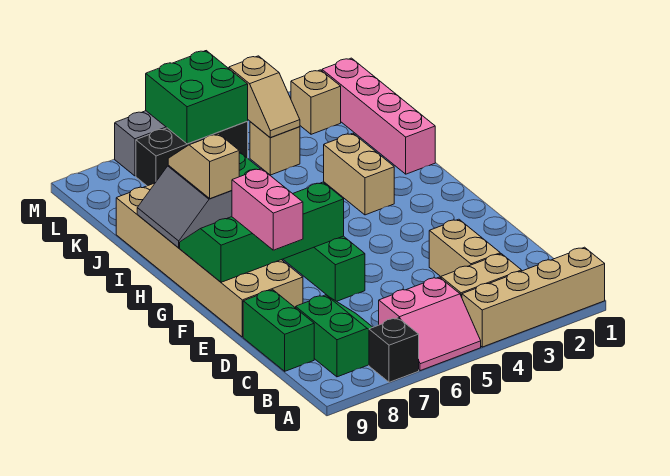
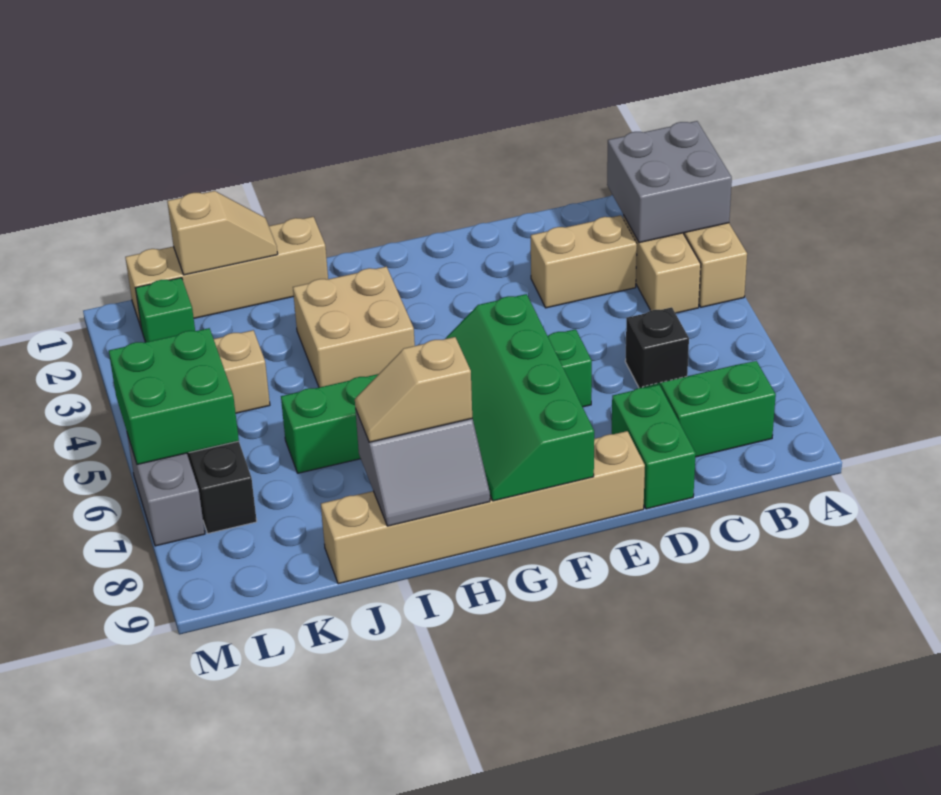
none -> grey 2x2 brick [607,121,732,243]
pink 2x2 slope [379,277,481,371] -> none
black 1x1 brick [369,318,419,382] -> black 1x1 brick moved to [625,307,689,388]
green 1x2 brick [243,290,314,371] -> green 1x2 brick turned to [612,385,696,509]
tan 2x6 brick [116,183,303,337] -> tan 1x6 brick [321,431,645,584]
pink 1x2 brick [232,168,303,250] -> none
tan 1x2 brick [324,133,394,215] -> tan 2x2 brick [293,267,415,387]
pink 1x4 brick [322,58,435,174] -> tan 1x4 brick [125,217,328,330]
tan 1x2 slope [229,56,300,138] -> tan 1x2 slope moved to [167,191,278,275]
tan 1x1 brick [291,70,341,134] -> green 1x1 brick [135,278,195,342]

